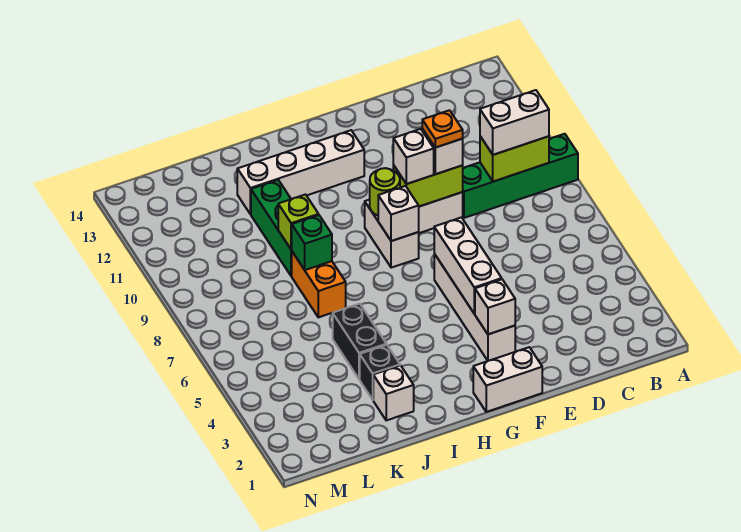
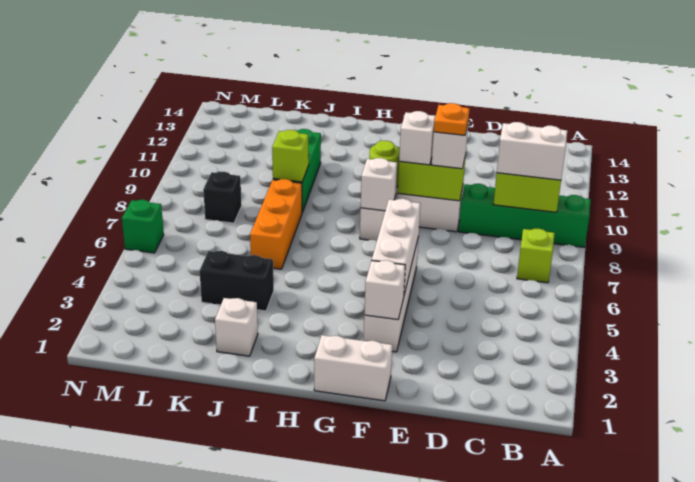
none -> lime 1x1 brick [517,229,555,283]
white 1x4 brick [237,130,364,214] -> none
black 1x1 brick [360,345,400,400] -> black 1x1 brick moved to [203,172,242,223]
black 1x2 brick [333,304,386,379] -> black 1x2 brick turned to [200,251,274,311]
orange 1x2 brick [292,252,346,317] -> orange 1x3 brick [250,179,302,269]
green 1x1 brick [292,215,332,270] -> green 1x1 brick moved to [122,200,164,253]

